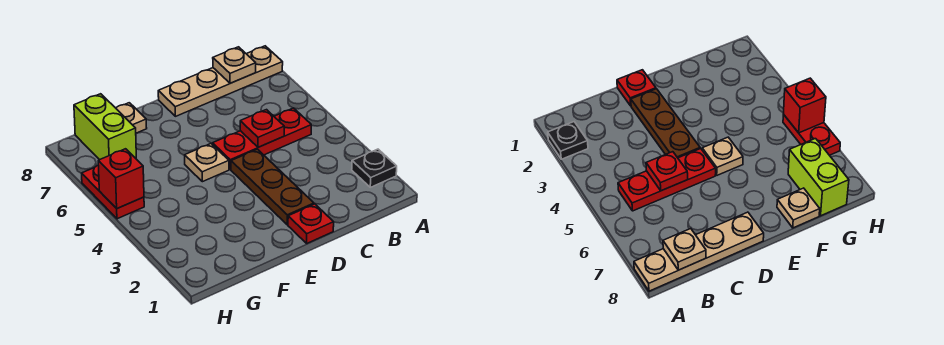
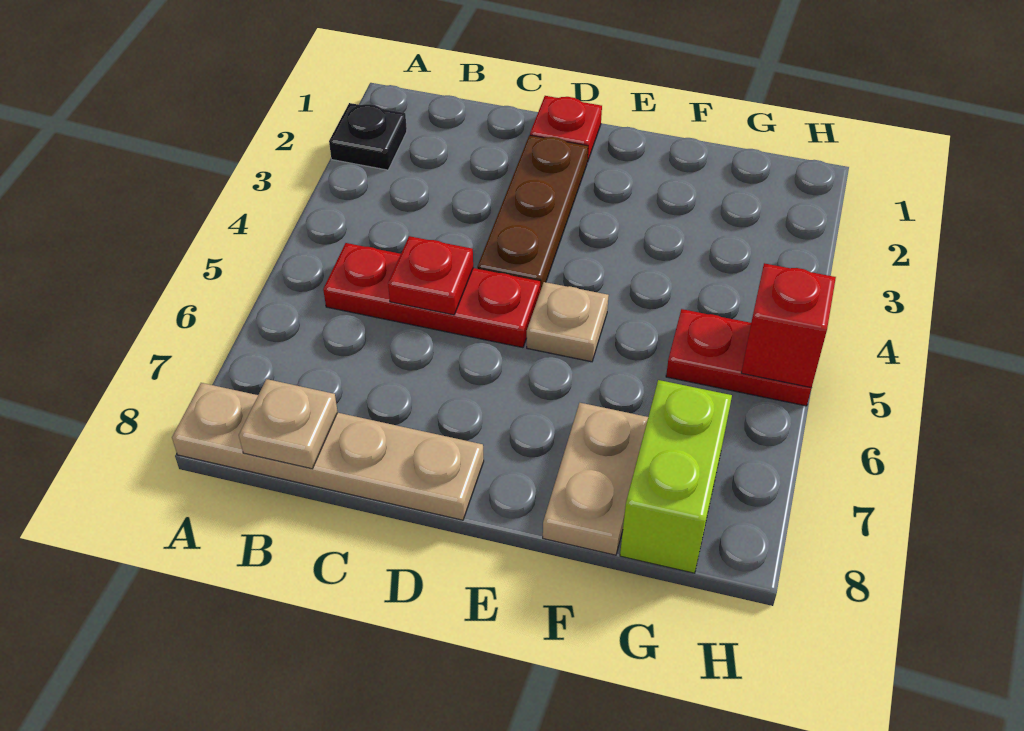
tan 1x1 plate [116,103,147,133] -> tan 1x2 plate [543,403,648,555]
red 1x2 plate [82,165,144,219] -> red 1x2 plate turned to [666,309,811,406]

